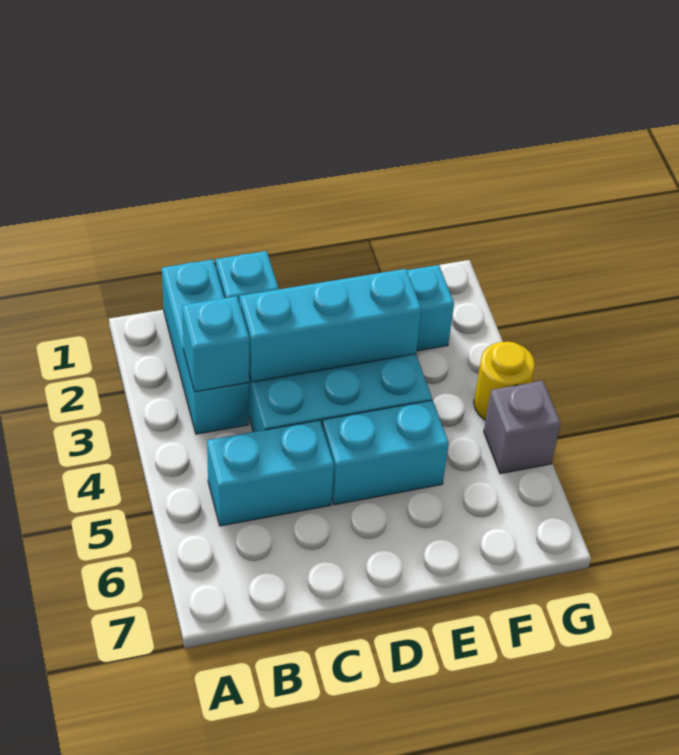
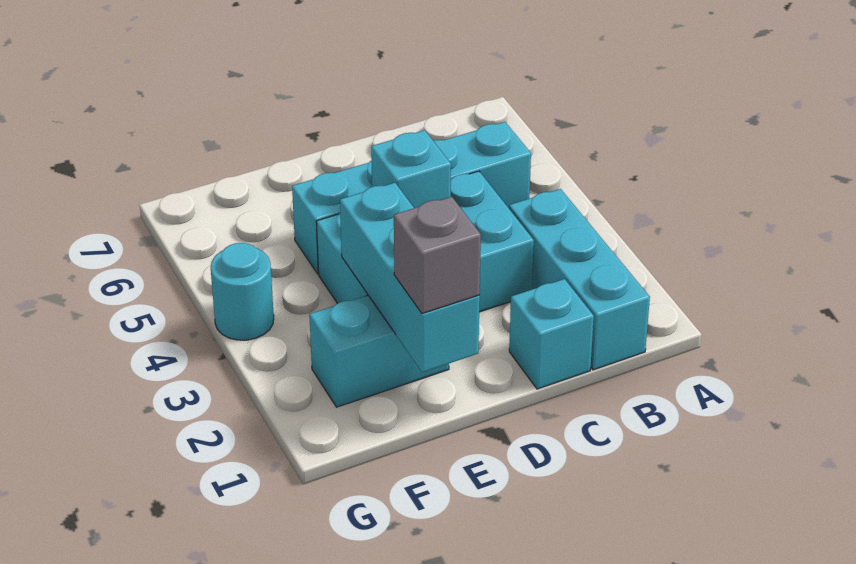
cyan 1x1 brick [182,296,249,392] -> cyan 1x1 brick moved to [371,130,451,208]
cyan 1x3 brick [240,269,422,382] -> cyan 1x3 brick turned to [340,183,480,372]
yellow 1x1 round brick [474,342,535,420] -> cyan 1x1 round brick [211,243,274,340]
grey 1x1 brick [484,381,561,474] -> grey 1x1 brick moved to [394,197,481,314]

